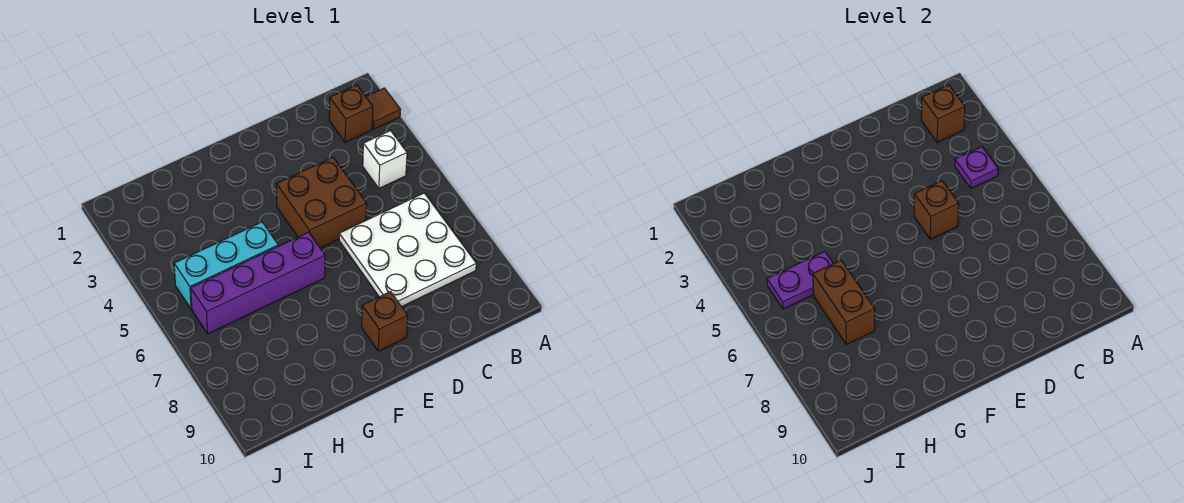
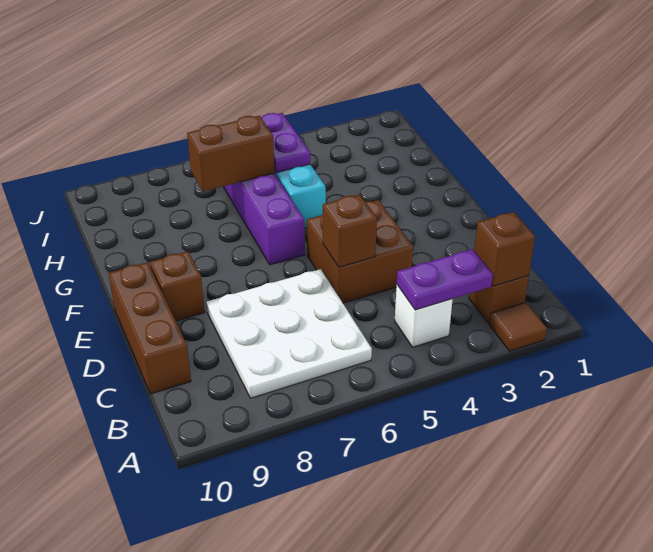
purple 1x1 plate [955,147,998,188] -> purple 1x2 plate [397,249,493,310]
none -> brown 1x3 brick [109,262,191,394]

